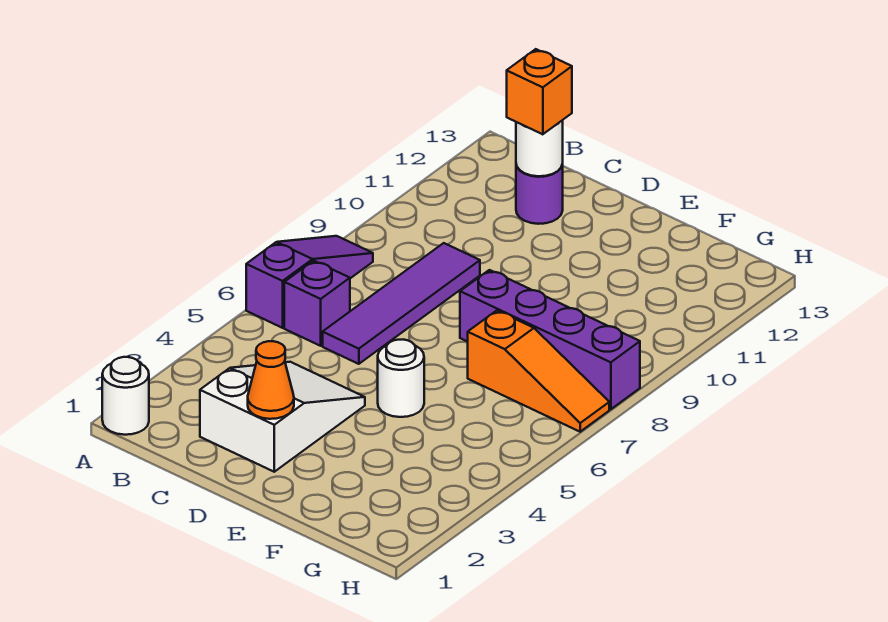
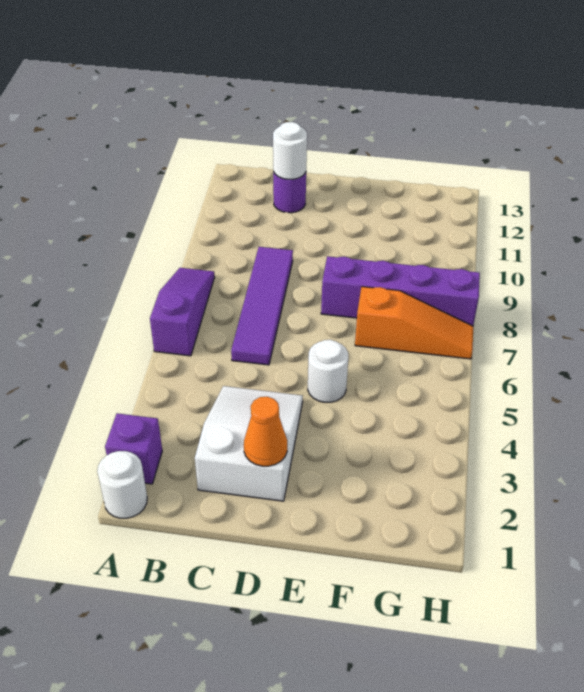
purple 1x1 brick [284,261,350,346] -> purple 1x1 brick moved to [105,413,162,484]
orange 1x1 brick [507,49,572,134] -> none

